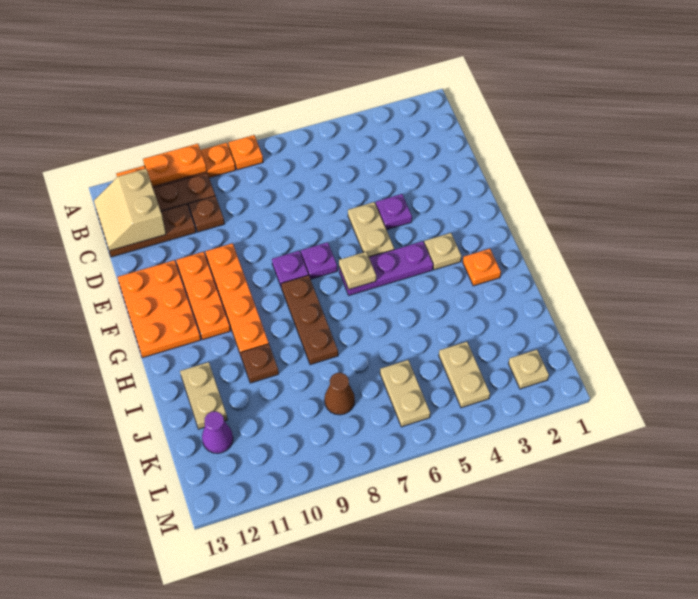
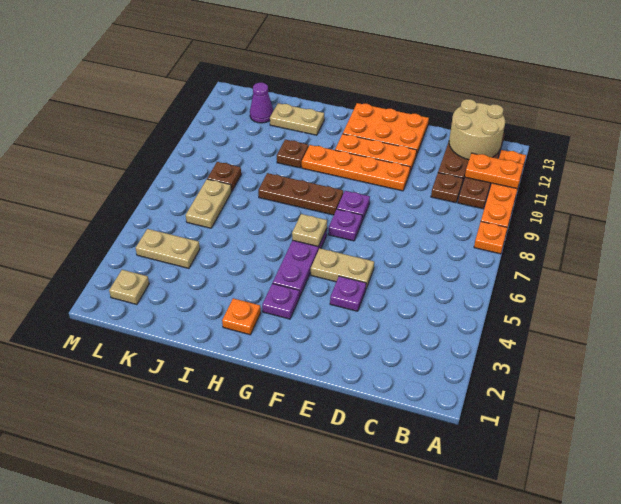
orange 1x2 plate [143,144,207,187] -> orange 1x2 plate turned to [465,153,524,189]
tan 2x2 slope [94,169,166,251] -> tan 2x2 round brick [449,99,505,160]
tan 1x1 plate [424,233,461,270] -> purple 1x1 plate [262,283,300,319]
tan 1x2 plate [380,360,430,427] -> tan 1x2 plate turned to [186,179,231,228]
brown 1x1 cone [324,373,355,415] -> brown 1x1 plate [207,162,241,191]

